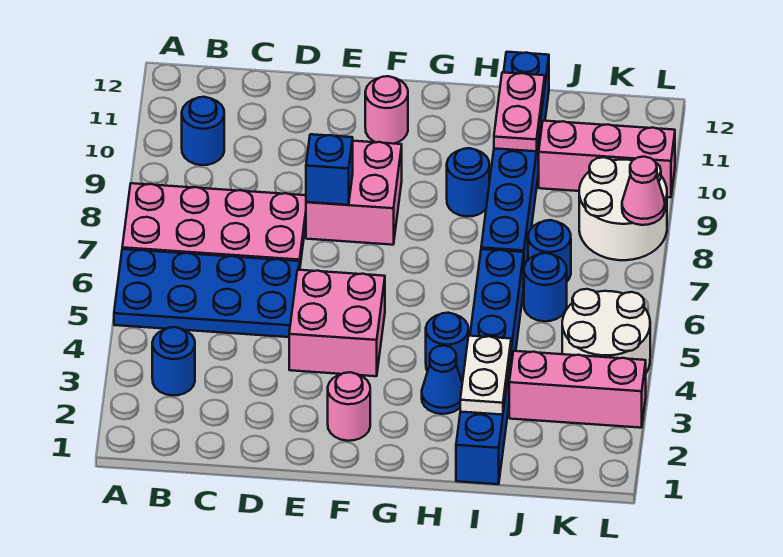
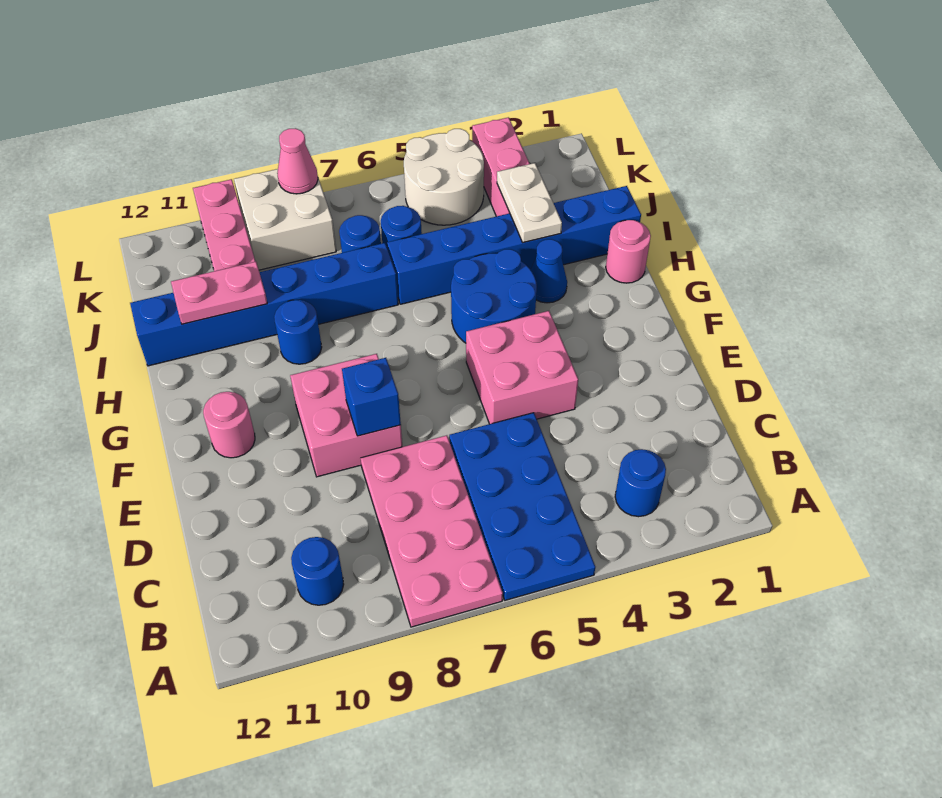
pink 1x1 round brick [328,372,370,441] -> pink 1x1 round brick moved to [606,220,651,283]
blue 1x1 round brick [426,313,469,377] -> blue 2x2 round brick [451,249,537,343]
white 1x2 plate [460,336,511,415] -> white 1x2 plate turned to [497,163,562,243]
white 2x2 round brick [579,157,667,260] -> white 2x2 brick [234,169,336,270]

